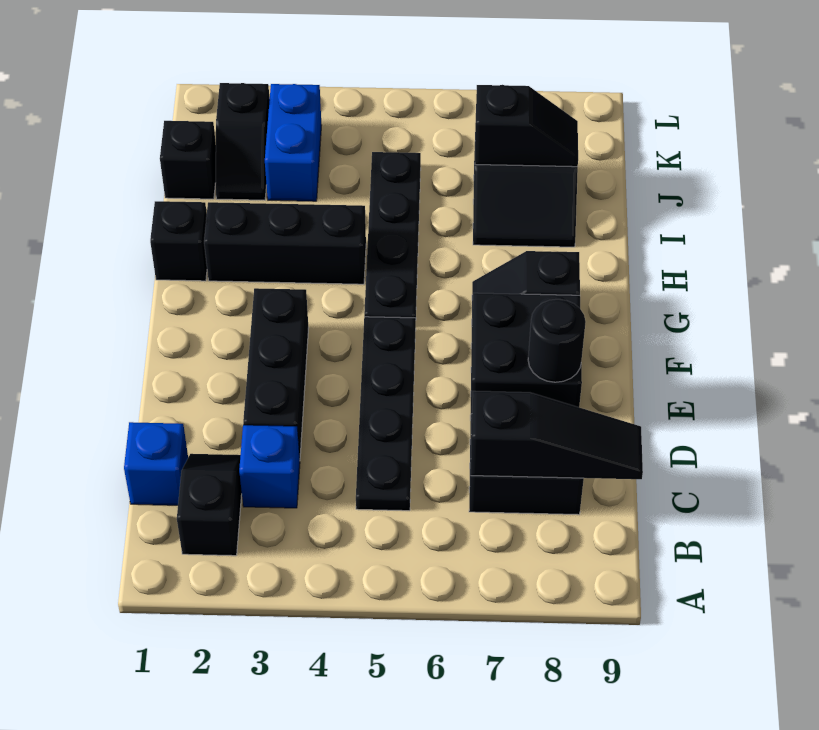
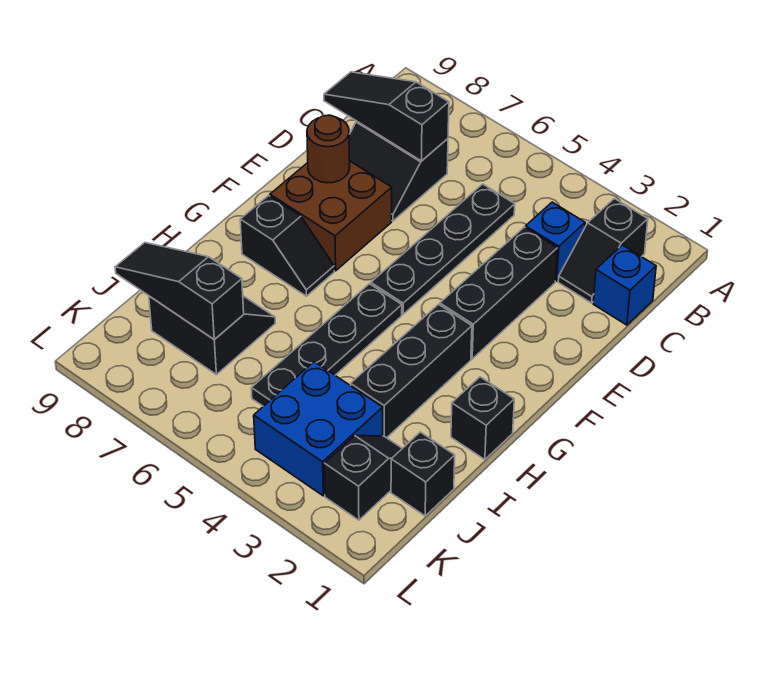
black 2x2 brick [470,293,582,418] -> brown 2x2 brick [270,161,392,271]
black 1x1 round brick [528,299,586,382] -> brown 1x1 round brick [307,115,350,183]
black 1x3 brick [204,202,366,284] -> black 1x3 brick turned to [351,304,472,438]
blue 1x2 brick [265,84,321,201] -> blue 2x2 brick [254,362,383,496]
black 1x2 slope [475,85,578,167] -> black 1x3 slope [115,243,244,340]

